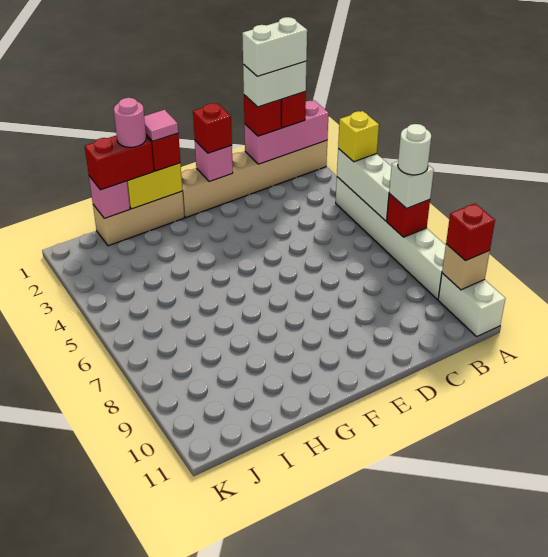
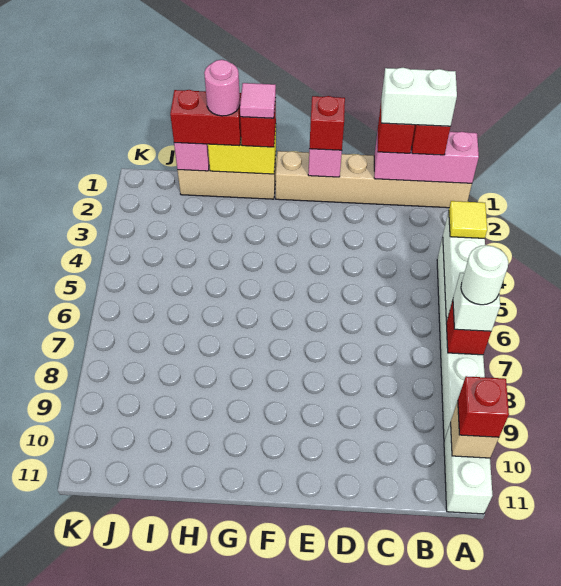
yellow 1x1 brick [338,111,379,162] -> yellow 1x1 tile [449,201,487,238]
white 1x2 brick [242,17,307,76] -> none

